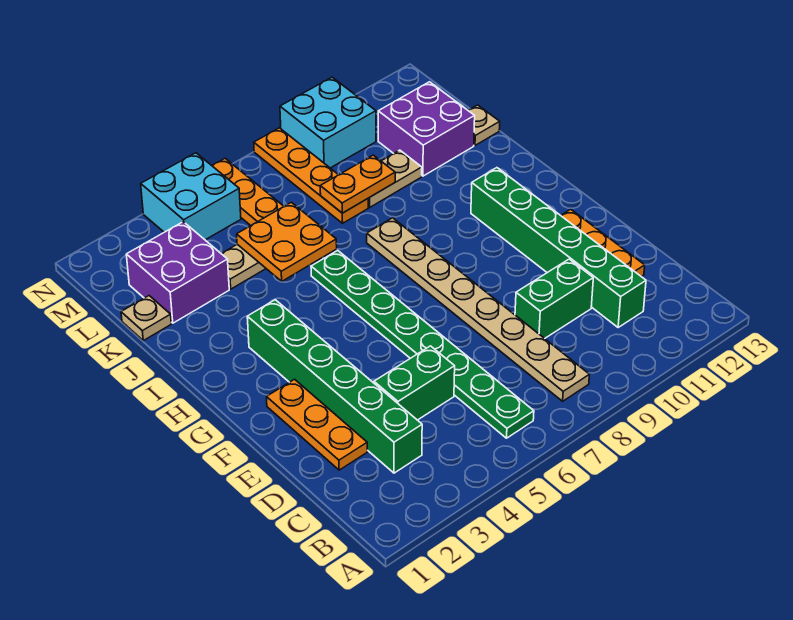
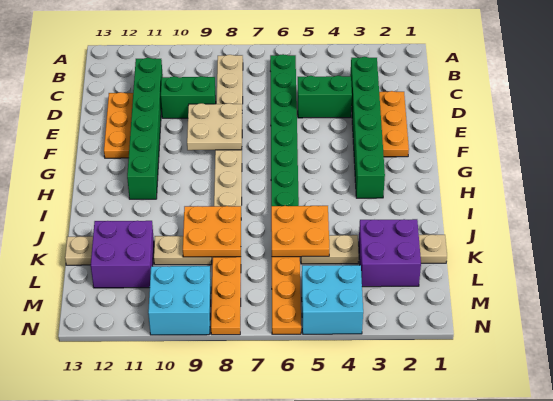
none -> tan 2x2 plate [187,103,242,150]
orange 1x2 plate [320,155,395,213] -> orange 2x2 plate [183,206,241,257]

